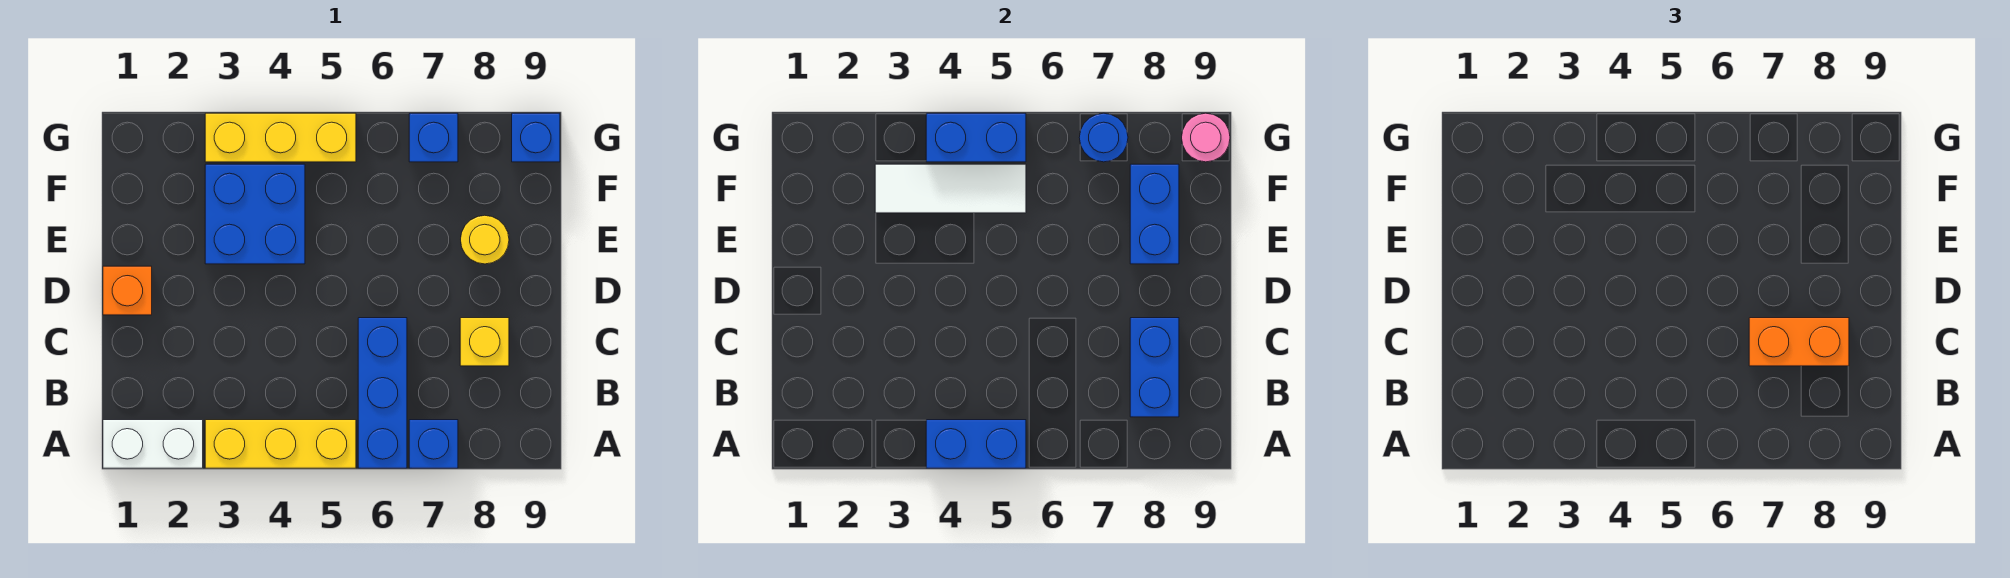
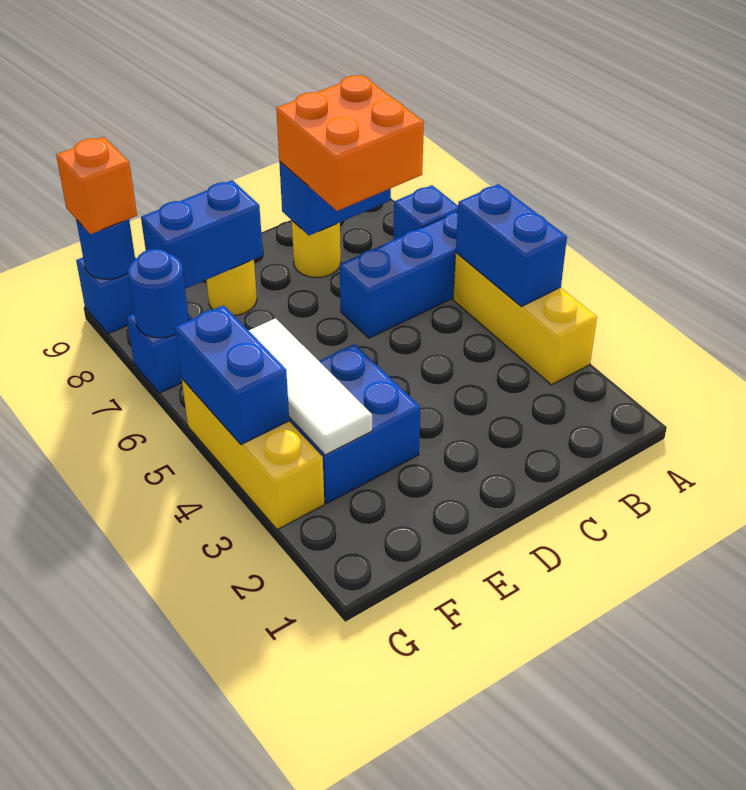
white 1x2 brick [103,420,203,468] -> none
orange 1x2 brick [1749,318,1849,366] -> orange 2x2 brick [276,75,424,211]
yellow 1x1 brick [460,318,509,366] -> yellow 1x1 round brick [292,221,341,278]
orange 1x1 brick [103,266,152,315] -> orange 1x1 brick moved to [56,137,137,234]
pink 1x1 round brick [1182,113,1230,162] -> blue 1x1 round brick [76,219,135,279]

